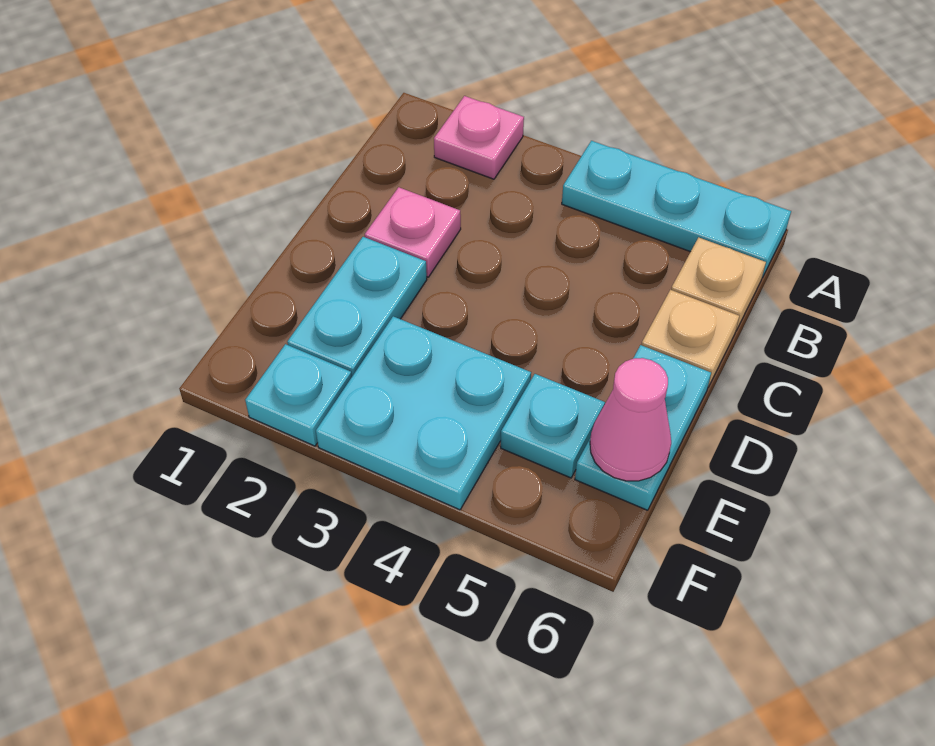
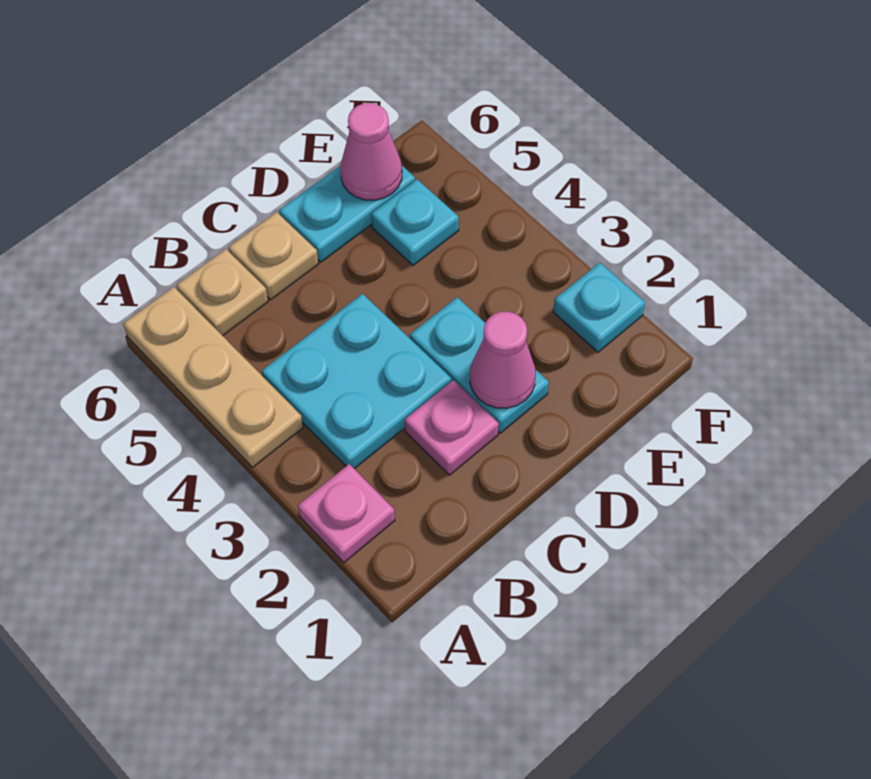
cyan 1x3 plate [562,141,791,278] -> tan 1x3 plate [123,287,303,467]
cyan 1x2 plate [287,237,427,376] -> cyan 1x2 plate turned to [410,297,549,433]
none -> pink 1x1 cone [470,312,536,408]
cyan 2x2 plate [316,316,531,510] -> cyan 2x2 plate moved to [262,294,451,469]

